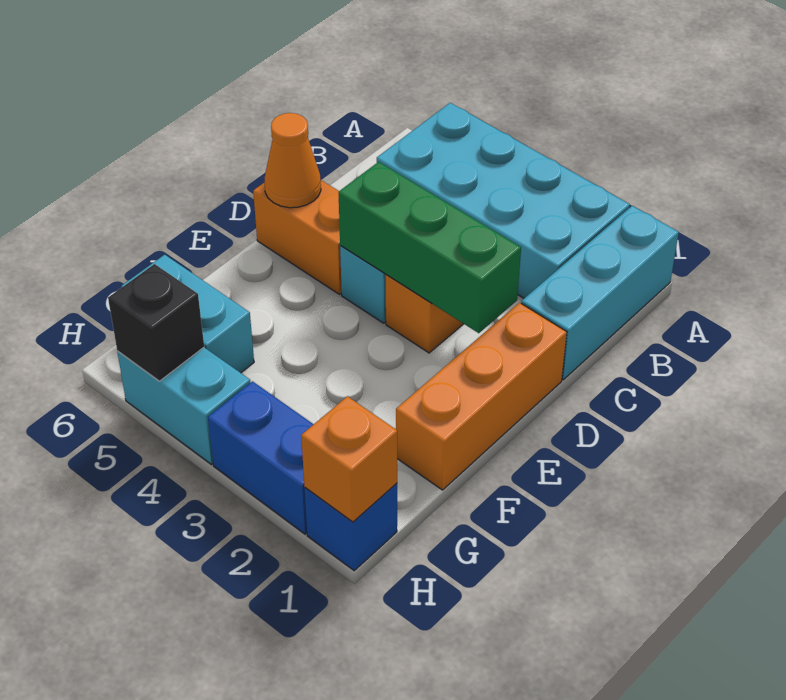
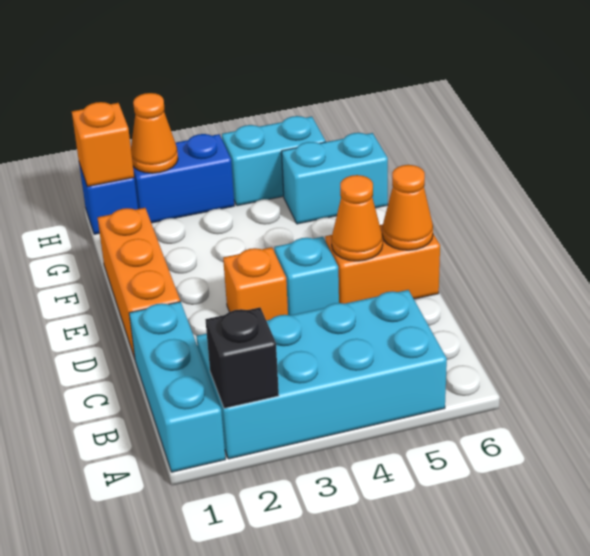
green 1x3 brick [339,162,521,333] -> none
none -> orange 1x1 cone [332,175,383,261]
none -> orange 1x1 cone [131,93,178,173]
black 1x1 brick [108,264,204,381] -> black 1x1 brick moved to [205,308,279,408]

